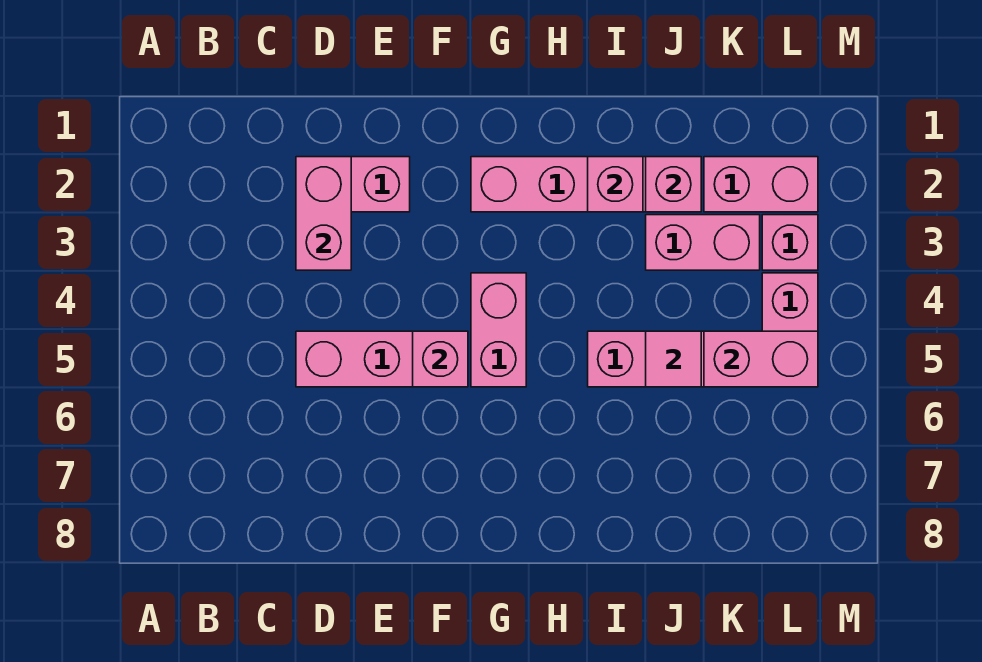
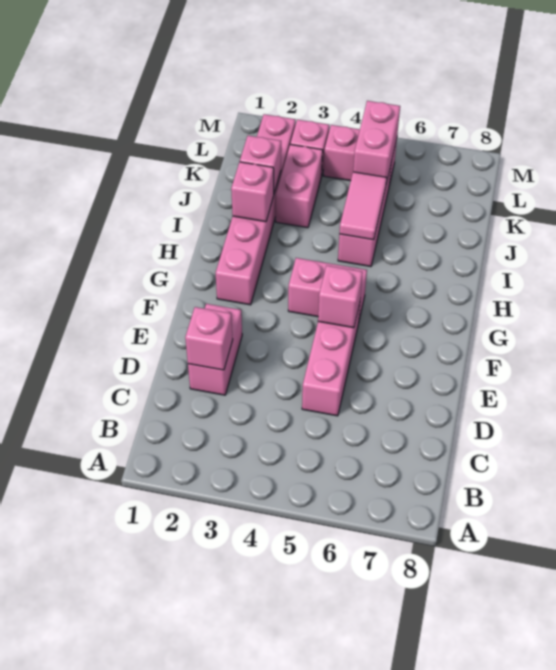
pink 1x2 brick [296,157,351,270] -> pink 1x1 brick [185,307,233,370]
pink 1x1 tile [646,331,701,387] -> pink 1x2 tile [339,172,387,240]

